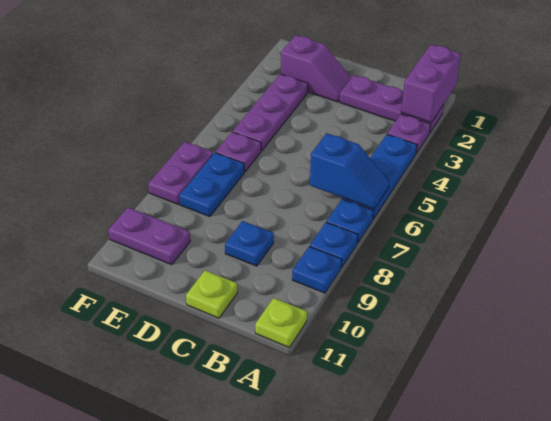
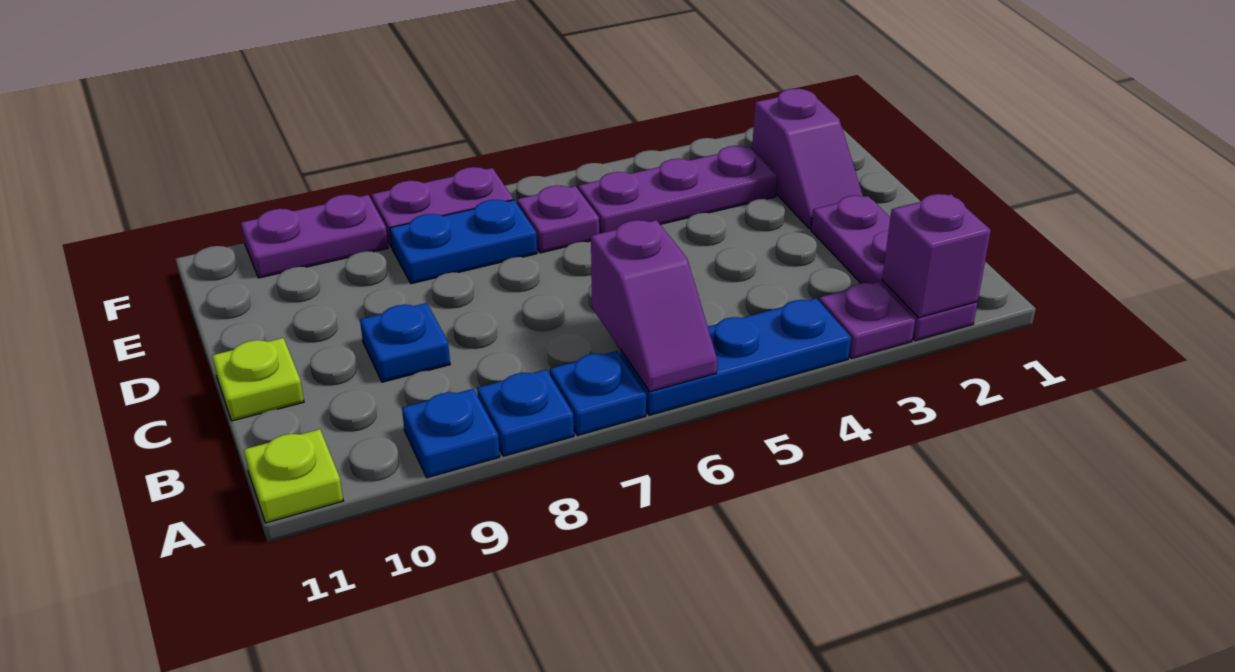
purple 1x2 brick [401,45,461,123] -> purple 1x1 brick [882,194,991,318]
blue 1x2 slope [310,133,389,209] -> purple 1x2 slope [591,220,717,392]
purple 1x2 plate [108,207,190,265] -> purple 1x2 plate turned to [241,194,388,278]

